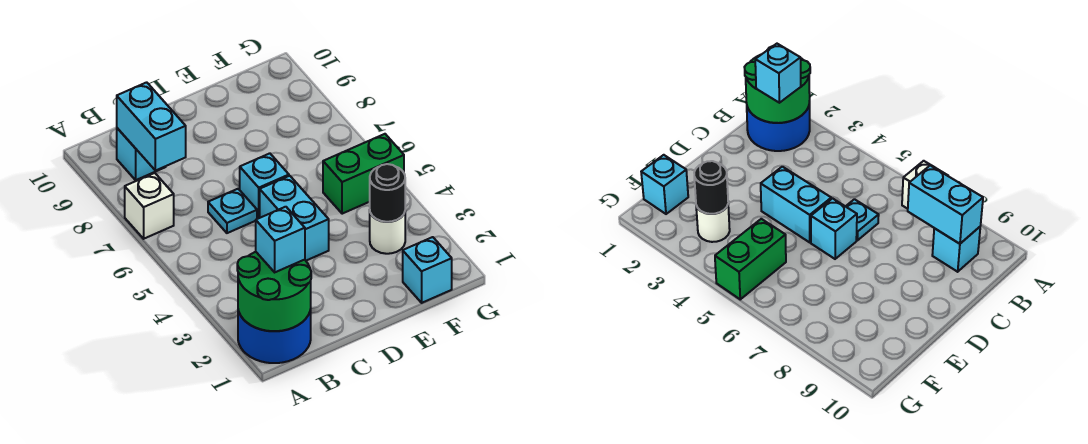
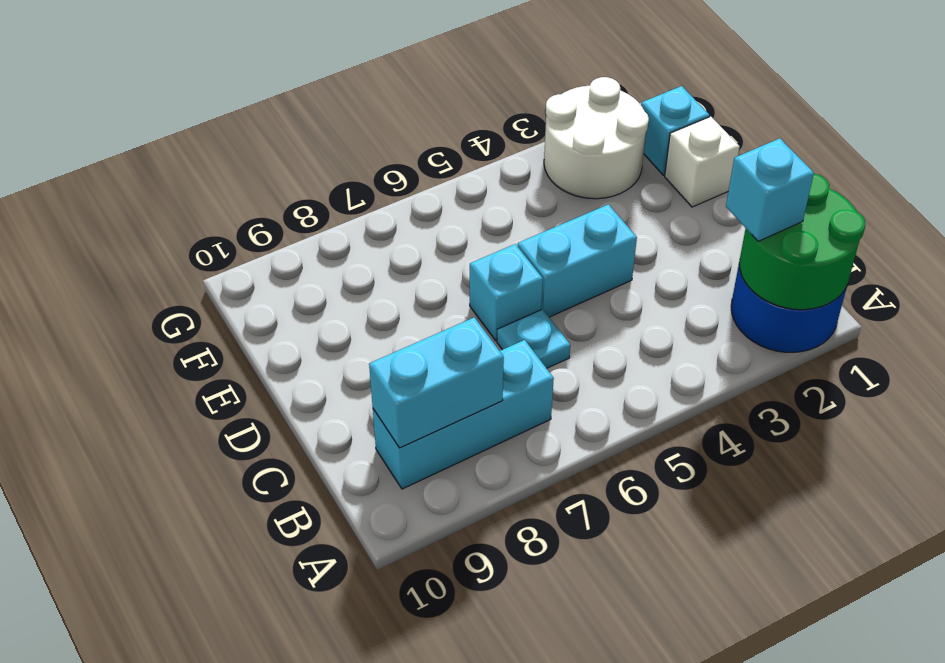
white 1x1 brick [125,173,174,239] -> white 1x1 brick moved to [665,116,740,207]
cyan 1x1 brick [117,128,166,180] -> cyan 1x3 brick [373,340,554,489]
white 1x1 round brick [370,212,405,254] -> white 2x2 round brick [544,77,649,199]
black 1x1 round brick [370,164,405,222] -> none
green 1x2 brick [323,134,404,214] -> none

